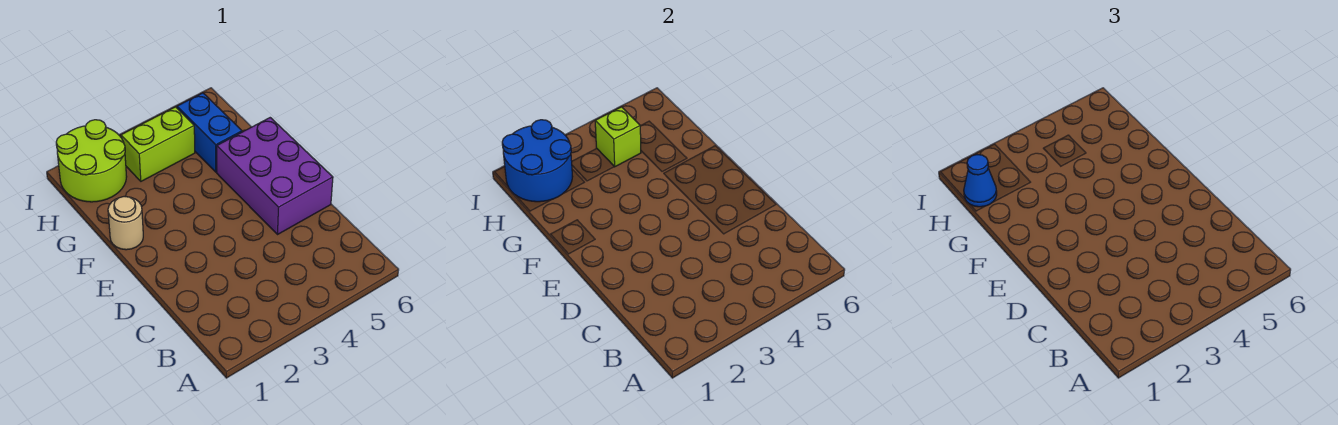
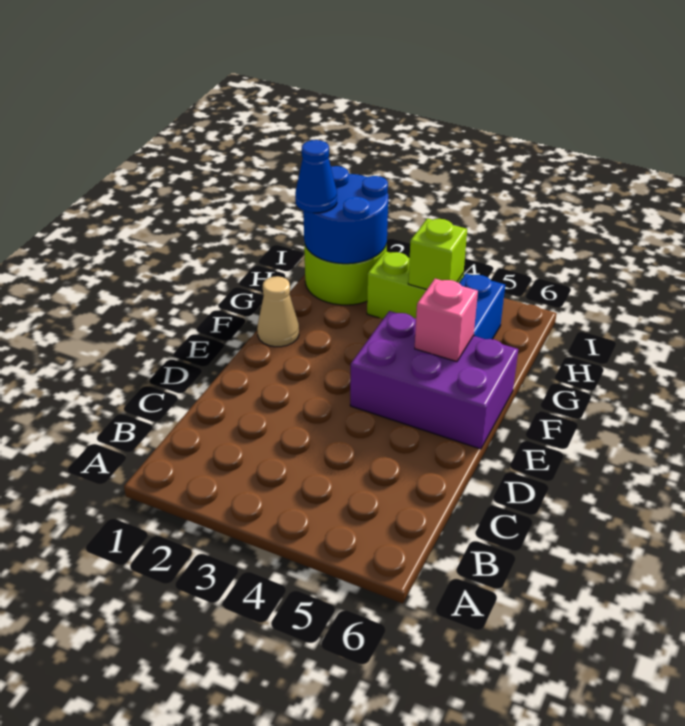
purple 2x3 brick [217,118,333,235] -> purple 2x3 brick turned to [350,311,518,449]
tan 1x1 round brick [108,196,143,250] -> tan 1x1 cone [257,276,299,347]
none -> pink 1x1 brick [415,279,478,362]

